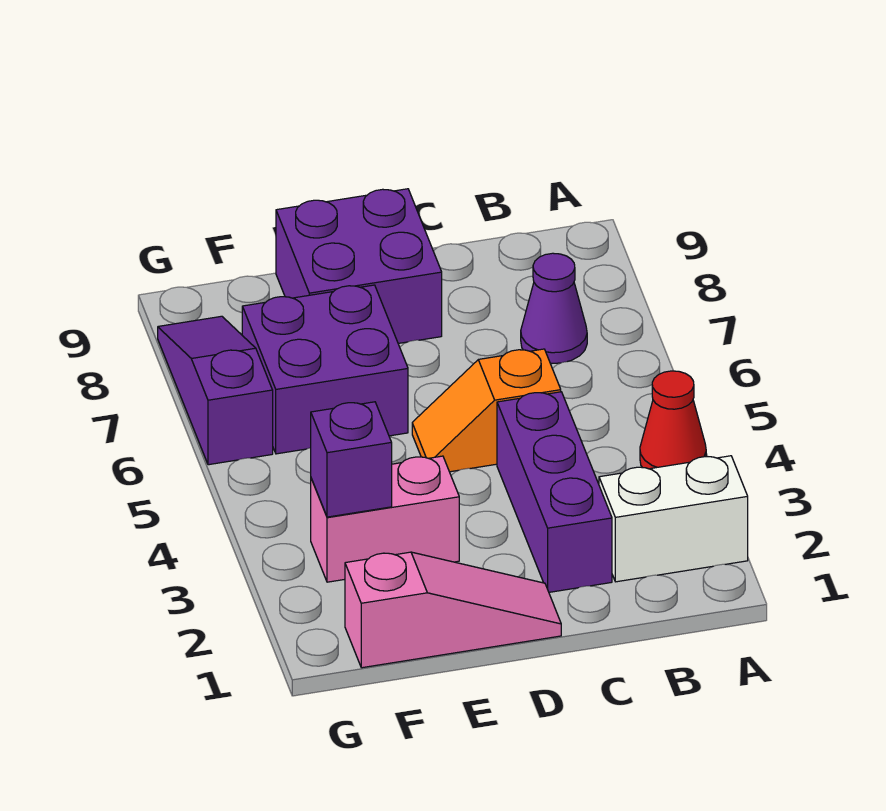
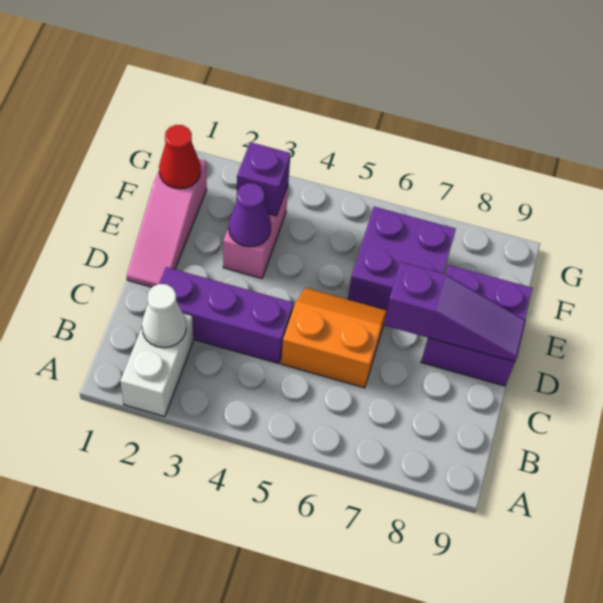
red 1x1 cone [640,371,706,469] -> red 1x1 cone moved to [159,125,201,189]
none -> white 1x1 cone [142,284,186,348]
purple 1x1 cone [521,253,587,363] -> purple 1x1 cone moved to [229,183,271,247]
orange 1x2 slope [412,349,561,472] -> orange 2x2 slope [281,288,387,388]
purple 1x3 slope [158,316,273,465] -> purple 1x3 slope moved to [384,262,526,362]

